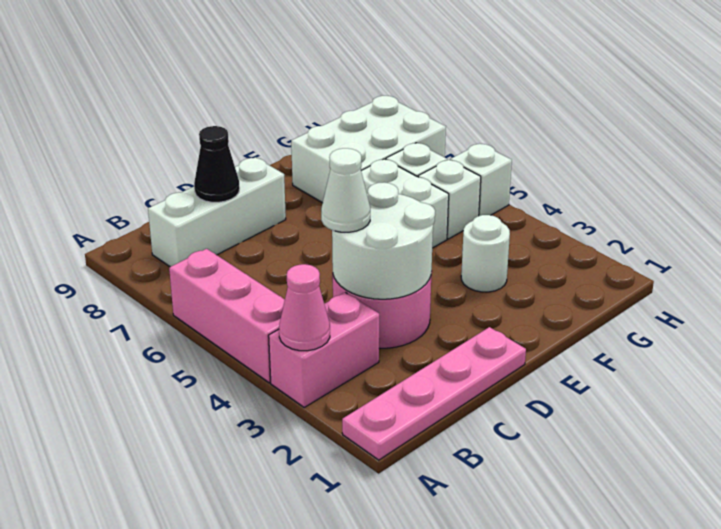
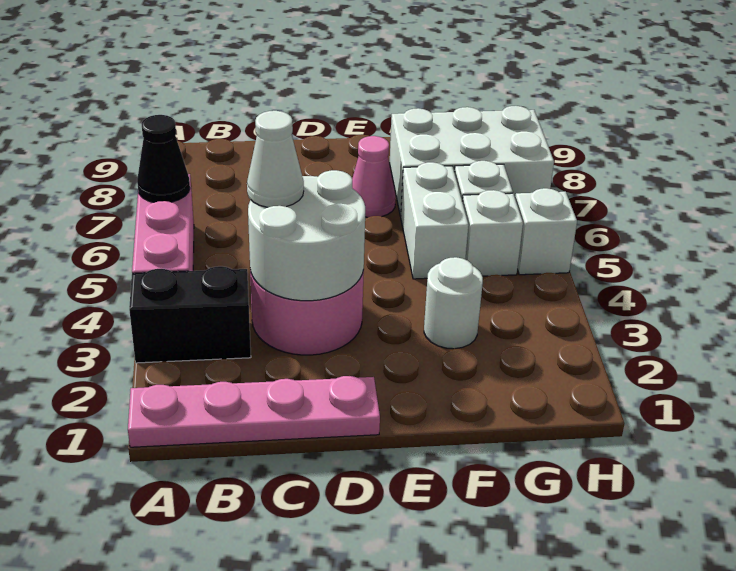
pink 1x2 brick [269,292,379,407] -> black 1x2 brick [129,266,251,363]
pink 1x1 cone [279,264,330,351] -> pink 1x1 cone moved to [352,136,396,217]
white 1x3 brick [148,157,286,267] -> none
black 1x1 cone [194,126,240,202] -> black 1x1 cone moved to [137,115,190,202]

